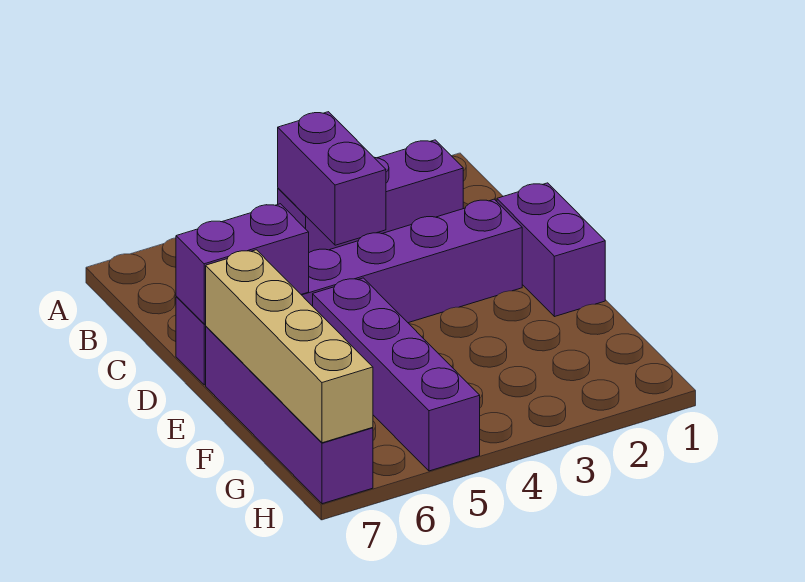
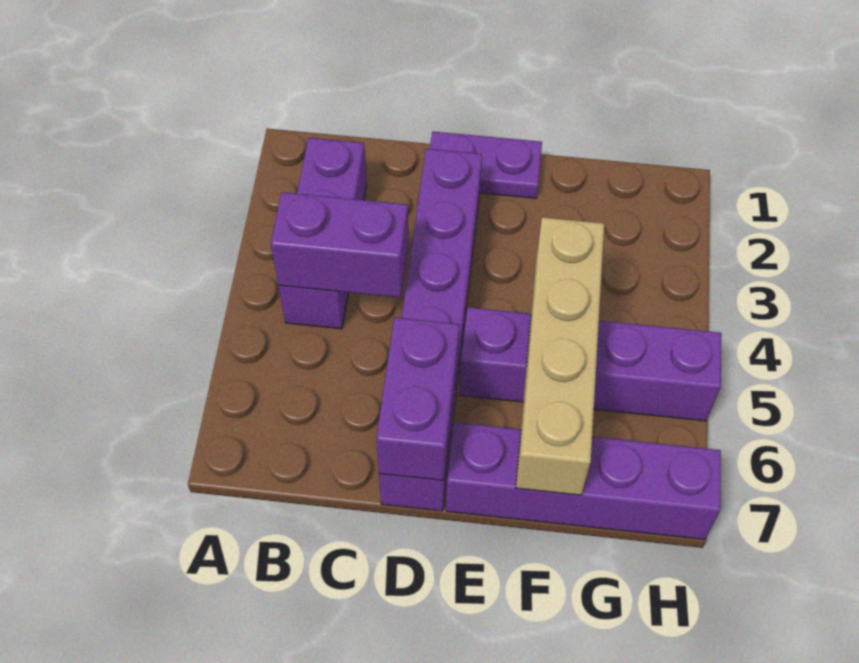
purple 1x2 brick [497,183,605,317] -> purple 1x2 plate [430,132,542,198]
tan 1x4 brick [206,250,373,443] -> tan 1x4 brick turned to [516,217,604,495]

